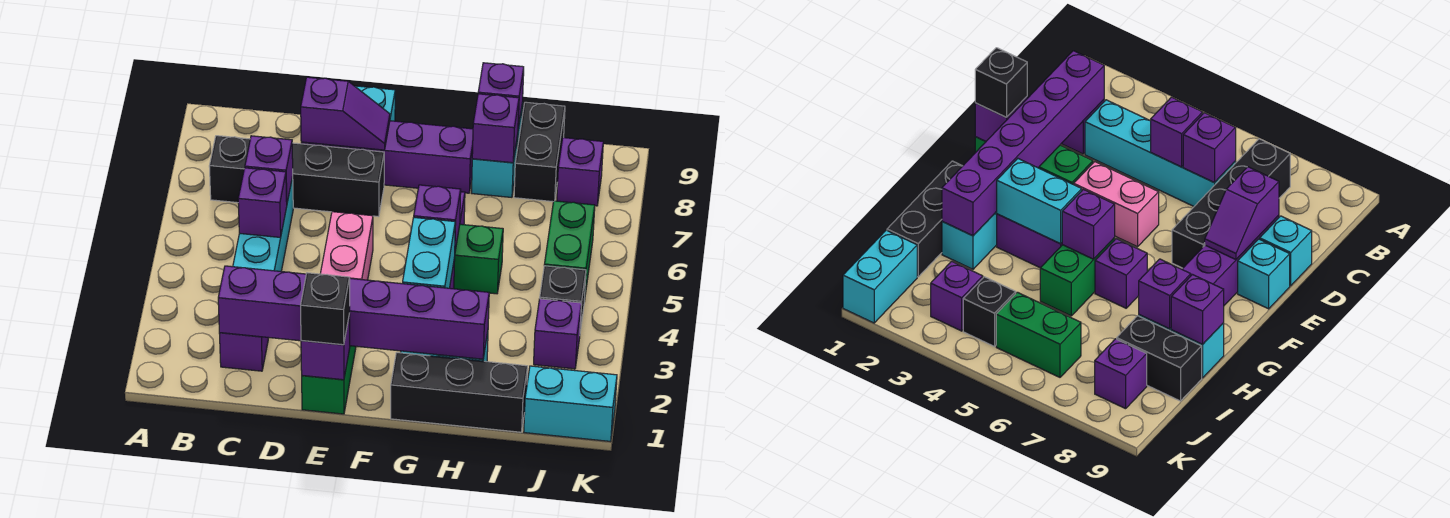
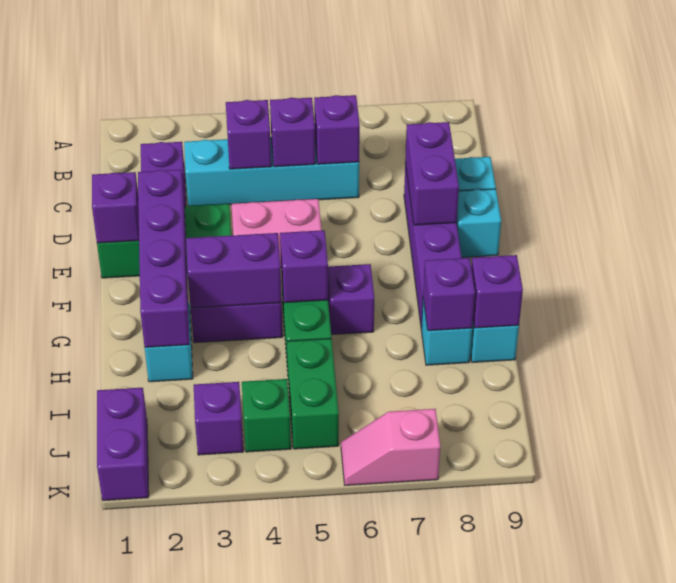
black 1x4 brick [209,136,384,217] -> none
purple 1x6 brick [218,266,489,359] -> purple 1x4 brick [138,170,190,347]
purple 1x2 slope [301,77,390,150] -> purple 1x2 brick [405,122,459,225]
black 1x1 brick [301,273,350,345] -> none
black 1x3 brick [391,353,528,432] -> none
cyan 1x2 brick [402,217,455,288] -> purple 1x2 brick [186,233,282,308]
black 1x2 brick [514,102,565,202] -> none
cyan 1x2 brick [524,366,617,441] -> purple 1x2 brick [97,388,149,501]
black 1x1 brick [540,266,586,331] -> green 1x1 brick [242,379,291,452]
green 1x2 brick [544,201,595,302] -> green 1x2 brick turned to [287,339,339,449]
purple 1x1 brick [557,138,603,206] -> purple 1x1 brick moved to [226,100,271,169]
none -> pink 1x2 slope [341,409,440,485]

